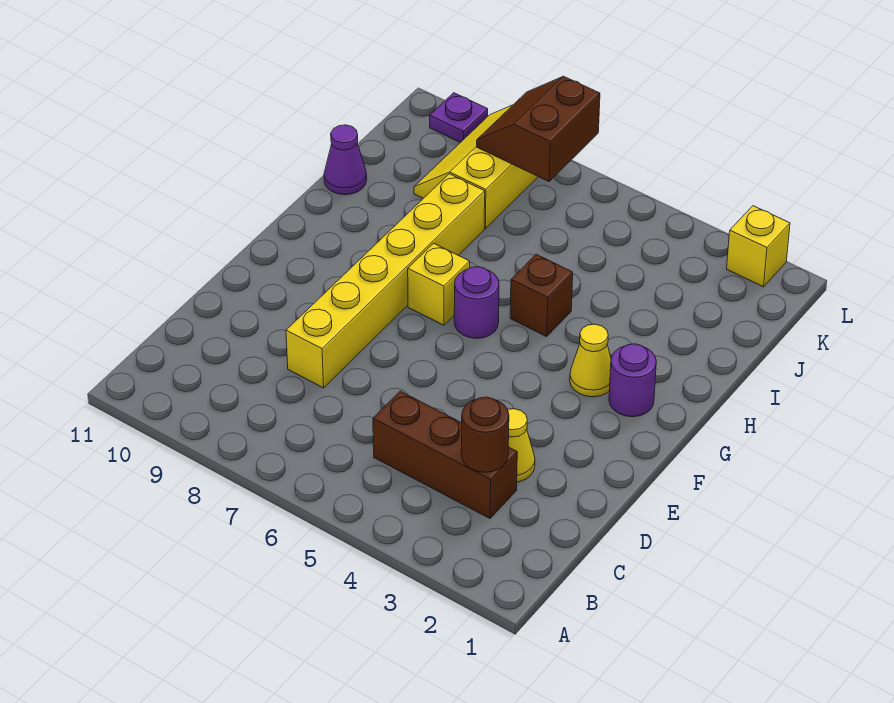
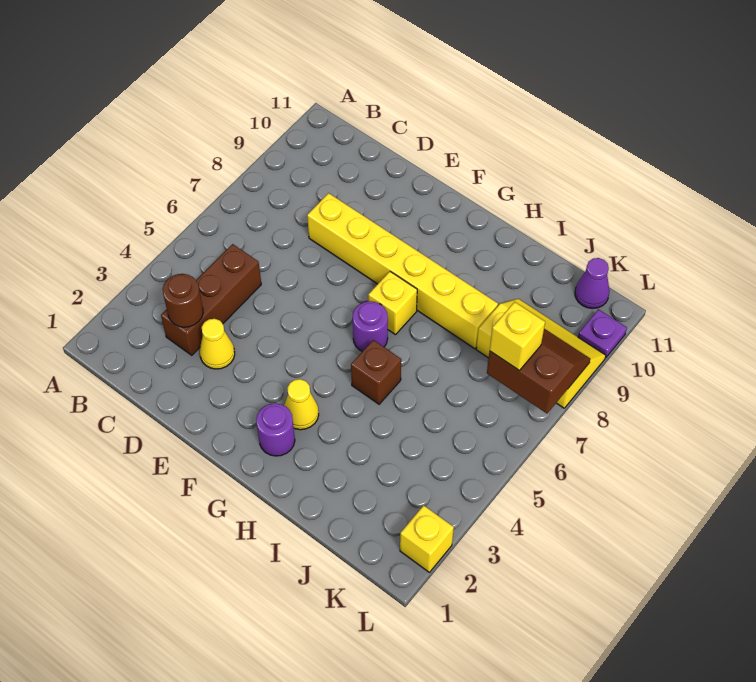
purple 1x1 cone [324,125,367,195] -> purple 1x1 cone moved to [575,258,610,309]
none -> yellow 1x1 brick [490,302,545,370]

